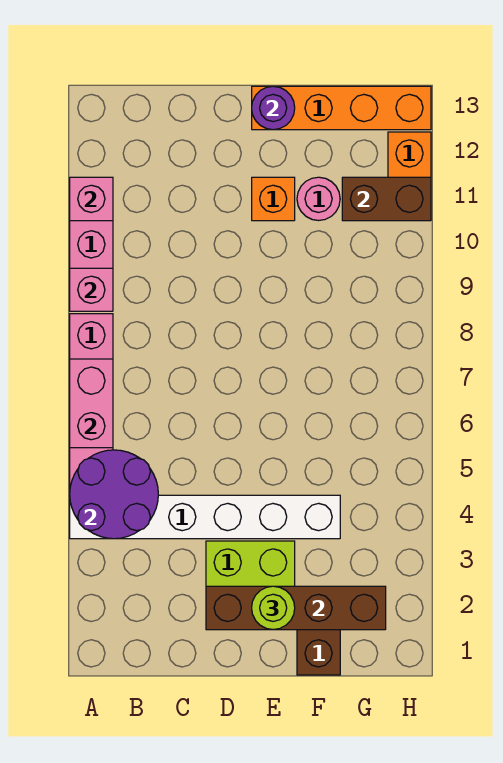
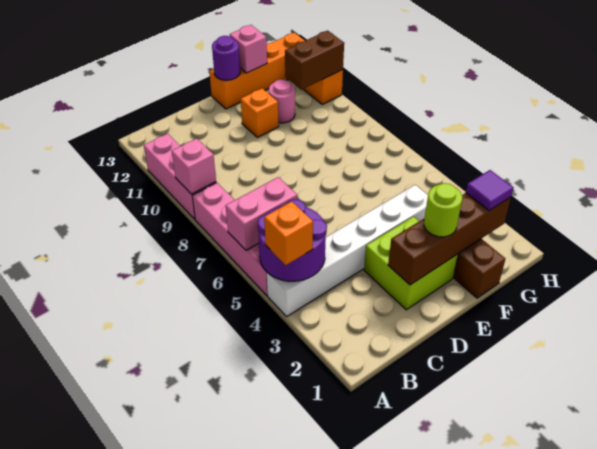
none -> orange 1x1 brick [264,201,313,265]
pink 1x2 brick [70,359,113,448] -> pink 1x2 brick turned to [226,177,297,250]
pink 1x1 brick [70,177,113,221] -> pink 1x1 brick moved to [230,25,267,73]
none -> purple 1x1 tile [466,170,513,211]

